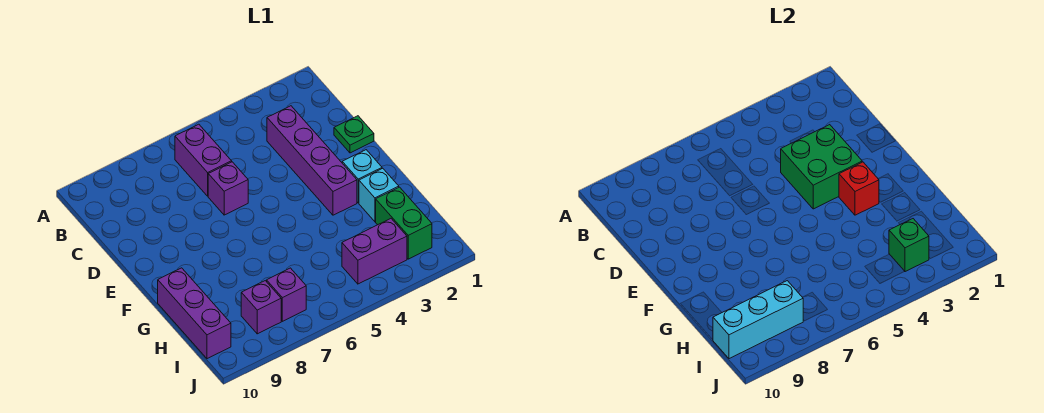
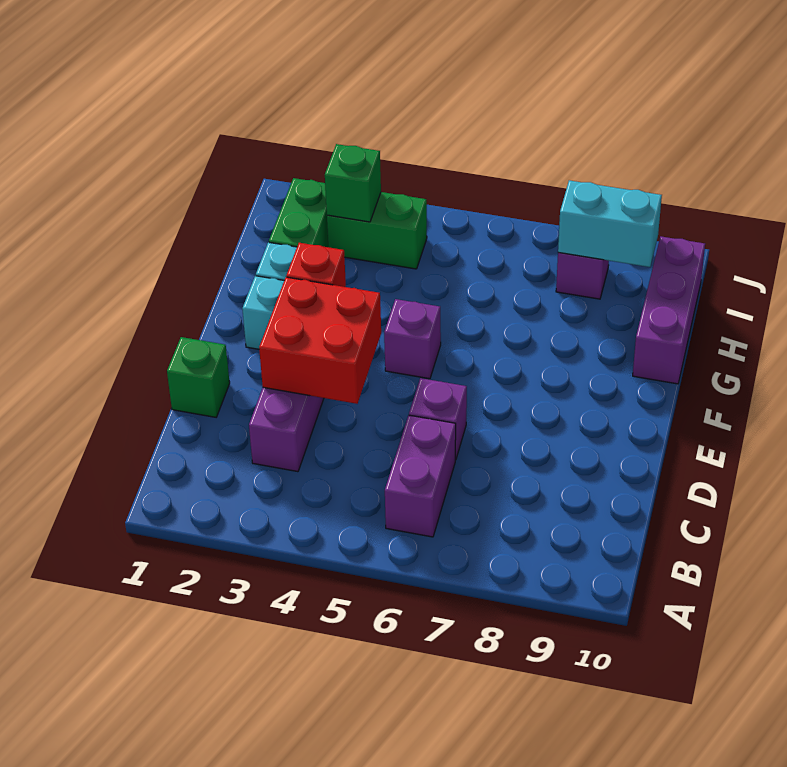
green 1x1 plate [334,116,374,153] -> green 1x1 brick [167,337,230,417]
green 2x2 brick [781,125,862,209] -> red 2x2 brick [259,277,381,404]
purple 1x2 brick [342,219,407,284] -> green 1x2 brick [327,192,427,269]
purple 1x1 brick [267,268,306,321] -> purple 1x1 brick moved to [384,299,441,379]
cyan 1x3 brick [713,281,803,359] -> cyan 1x2 brick [558,180,662,267]

